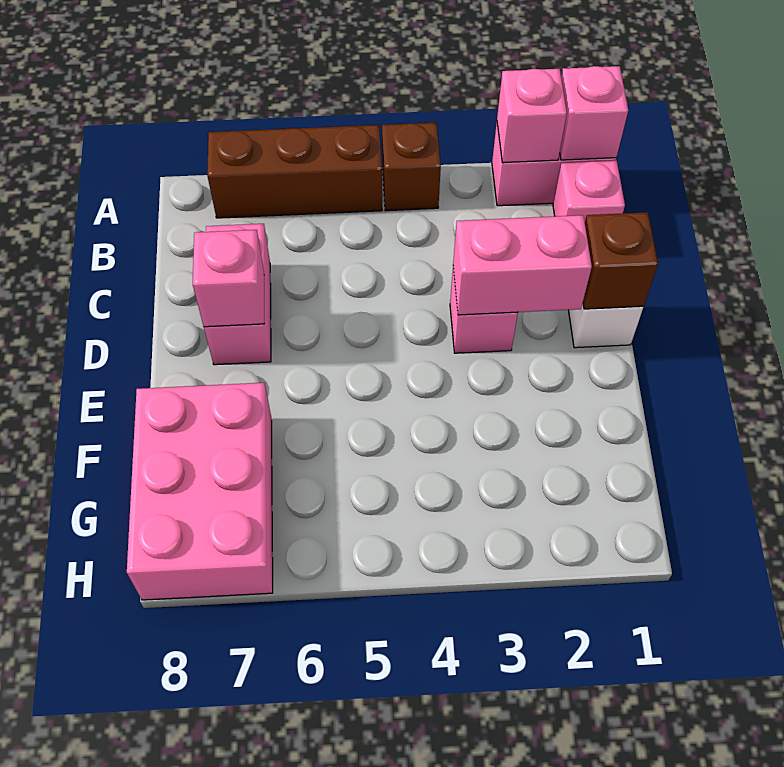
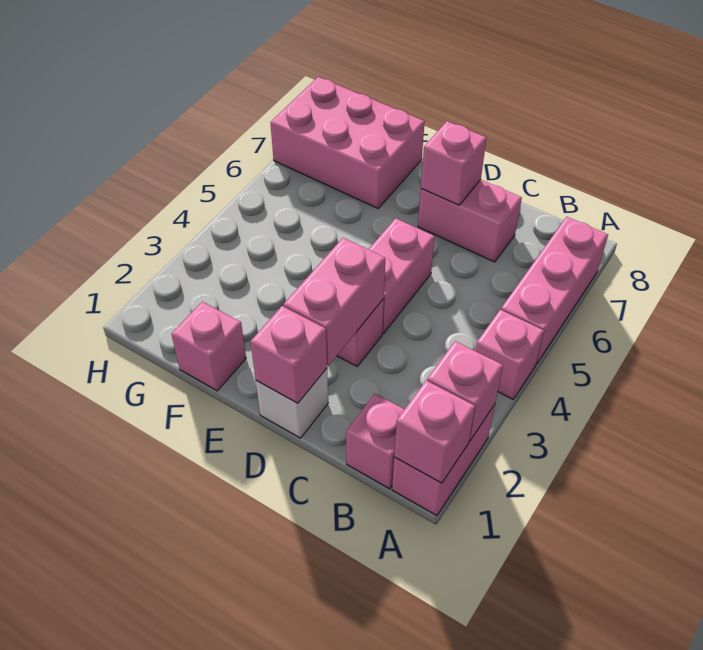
brown 1x1 brick [382,123,441,211] -> pink 1x1 brick [475,310,544,399]
brown 1x3 brick [207,125,382,218] -> pink 1x3 brick [501,217,608,364]
brown 1x1 brick [583,212,658,309] -> pink 1x1 brick [251,306,327,403]
none -> pink 1x2 brick [368,218,435,334]
none -> pink 1x1 brick [171,302,246,391]

